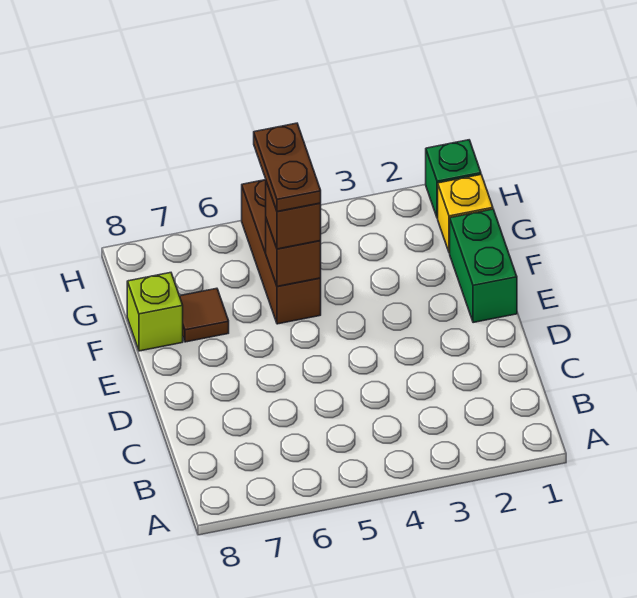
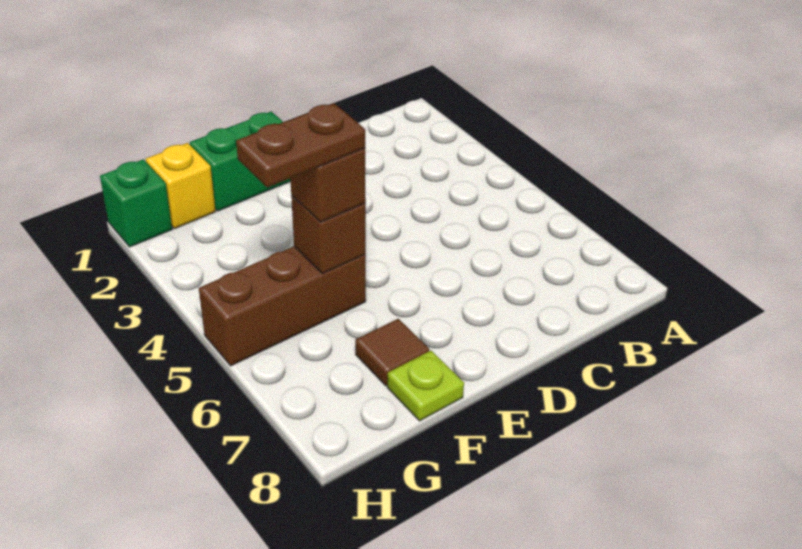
lime 1x1 brick [127,273,183,351] -> lime 1x1 plate [387,351,464,421]

